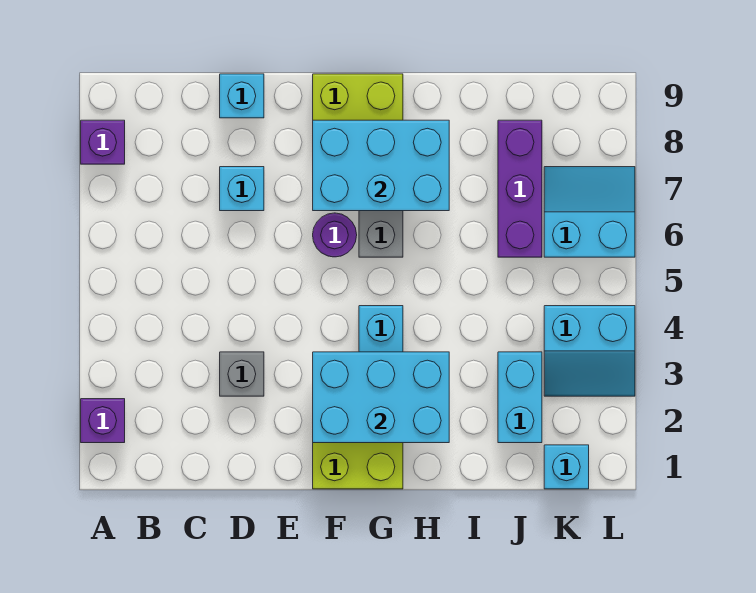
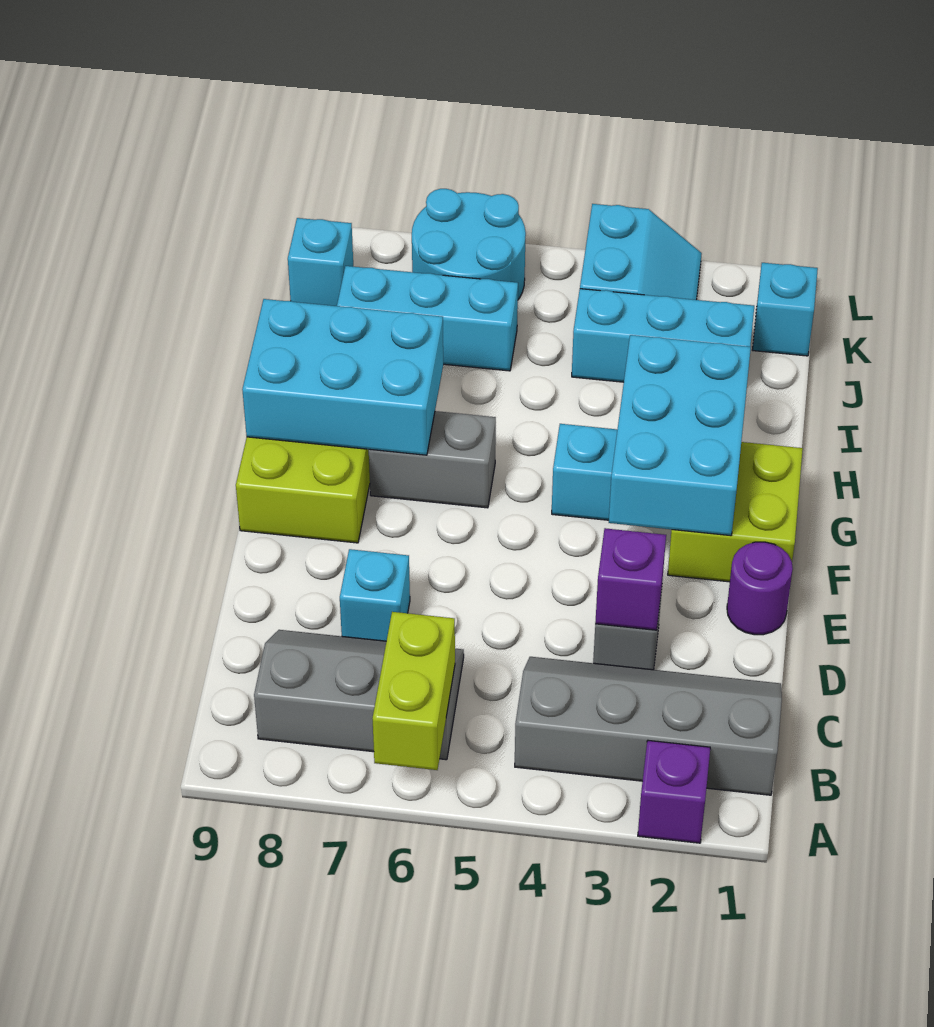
none -> lime 1x2 brick [372,612,455,770]
purple 1x1 brick [81,120,125,164] -> purple 1x1 brick moved to [595,528,666,630]
none -> grey 2x4 slope [515,657,782,795]
none -> grey 2x3 slope [254,630,464,760]
cyan 1x1 brick [220,74,264,118] -> cyan 1x1 brick moved to [288,218,353,306]
purple 1x1 round brick [313,213,357,257] -> purple 1x1 round brick moved to [727,542,793,635]
cyan 2x3 brick [313,120,449,211] -> cyan 2x3 brick turned to [242,299,443,455]
cyan 1x2 brick [498,352,542,443] -> cyan 1x3 brick [572,289,754,382]
purple 1x3 brick [498,120,542,257] -> cyan 1x3 brick [337,266,518,371]
cyan 2x2 slope [544,167,635,257] -> cyan 2x2 round brick [412,189,526,300]

